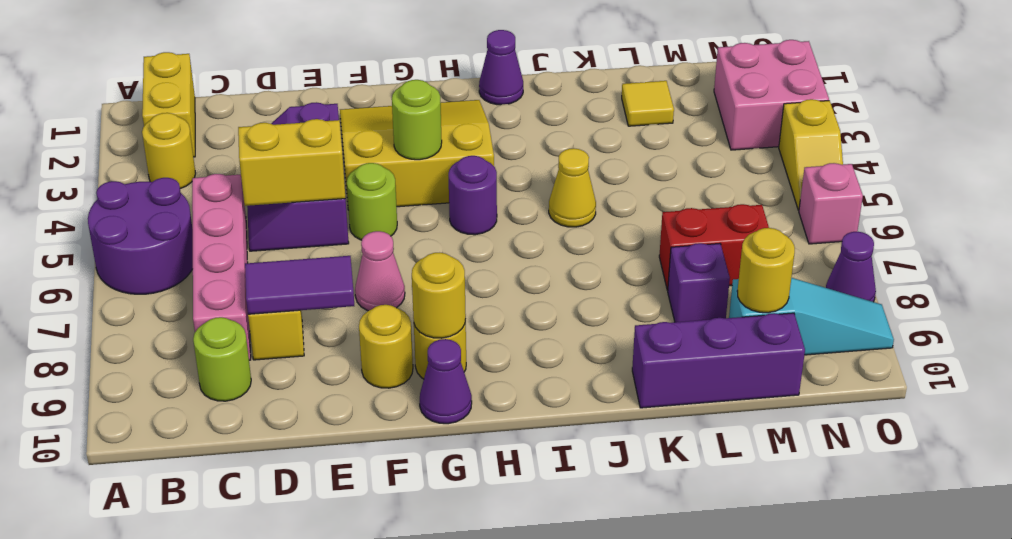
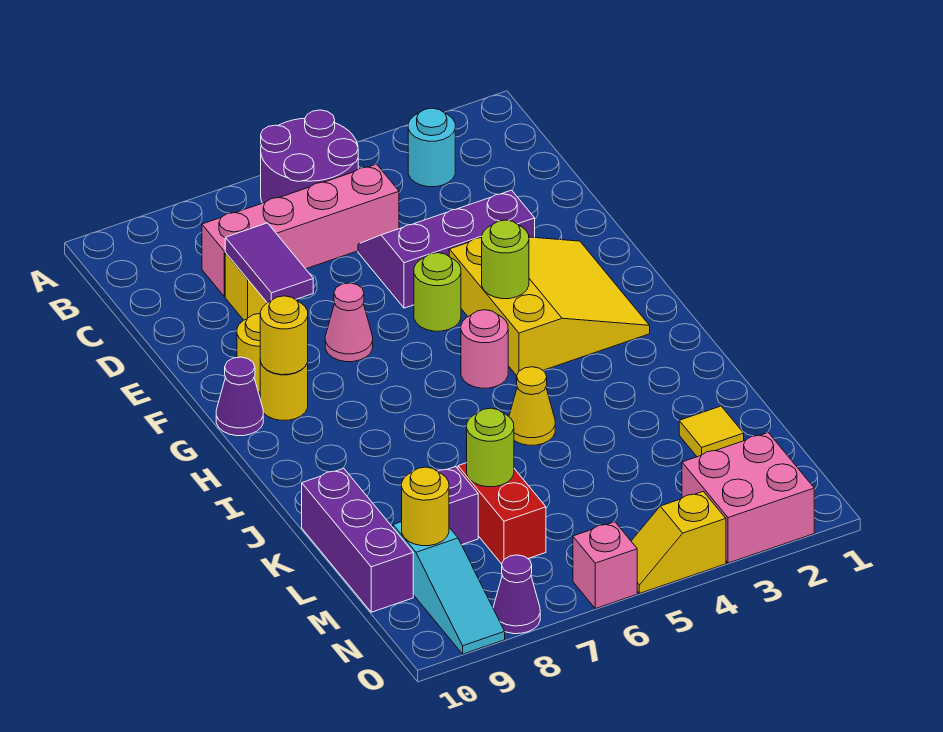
yellow 1x2 brick [142,52,195,157] -> none
yellow 1x1 round brick [142,113,196,189] -> cyan 1x1 round brick [408,108,455,187]
lime 1x1 round brick [193,317,251,401] -> lime 1x1 round brick moved to [467,408,514,487]
yellow 1x2 brick [238,119,345,206] -> none
purple 1x1 round brick [449,156,497,235] -> pink 1x1 round brick [461,310,508,388]
purple 1x1 cone [479,30,523,105] -> none

